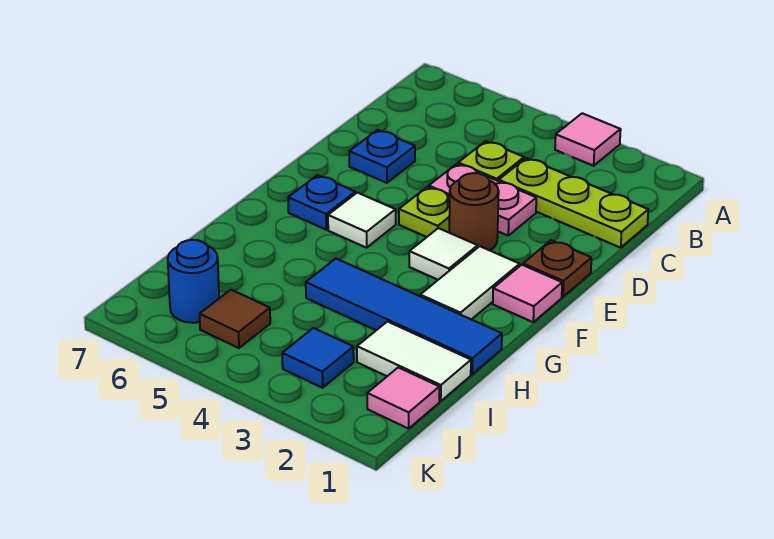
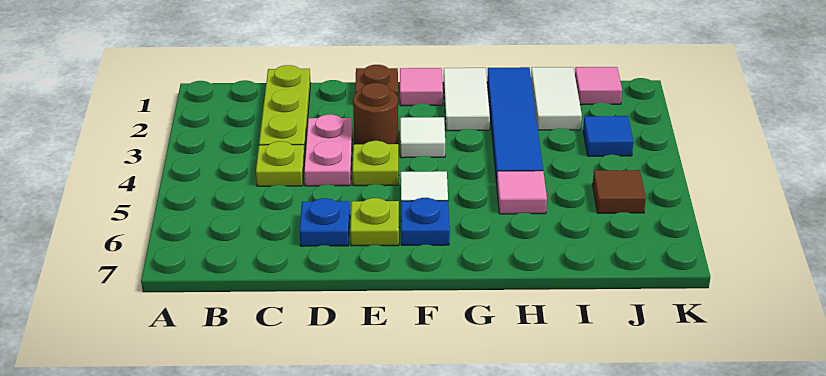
pink 1x1 tile [555,113,621,166] -> pink 1x1 tile moved to [497,171,547,214]
none -> lime 1x1 plate [350,198,399,246]
white 1x2 tile [420,246,520,320] -> white 1x2 tile turned to [444,68,490,131]
blue 1x1 round brick [168,240,219,323] -> none

